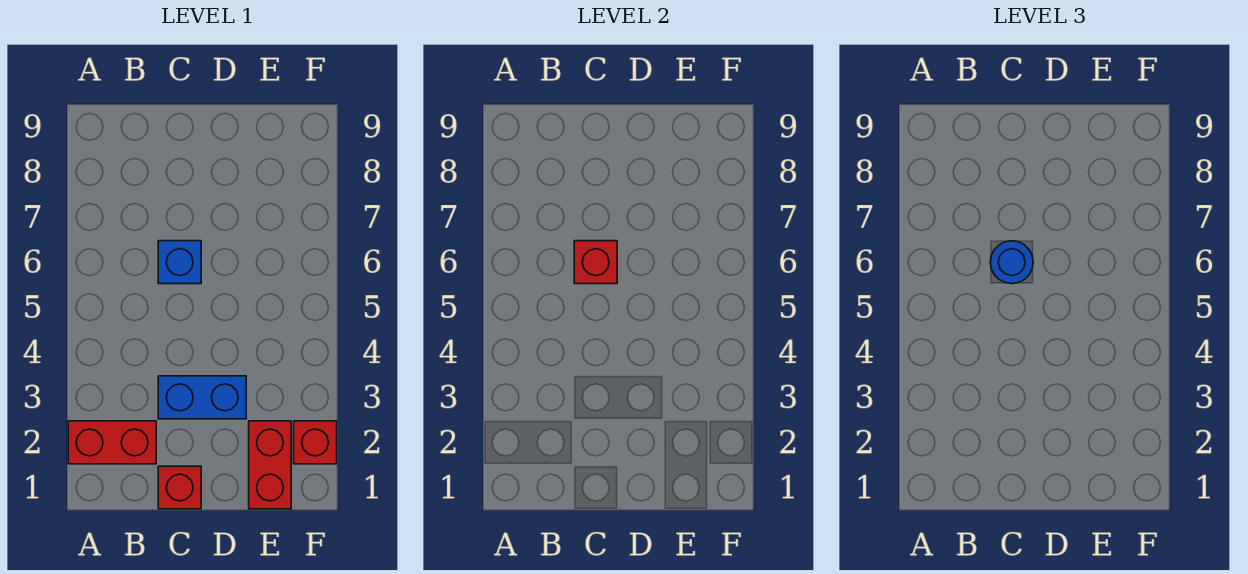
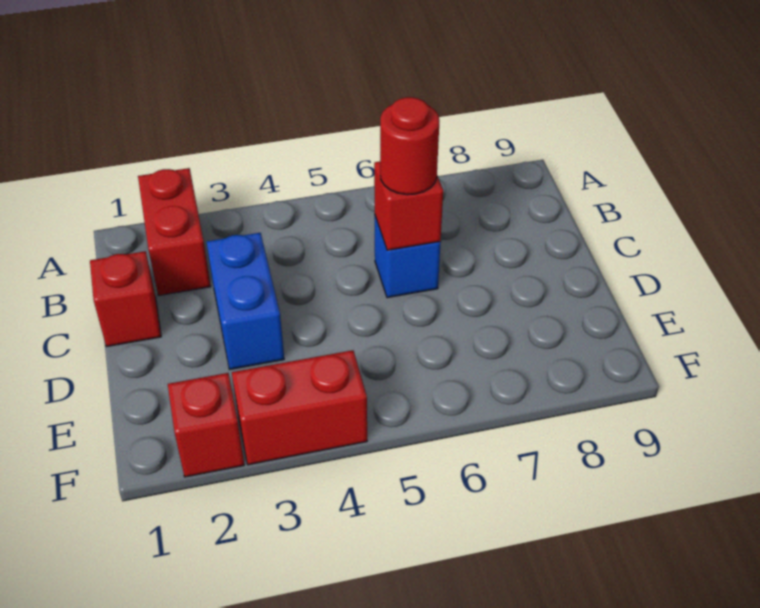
blue 1x1 round brick [990,241,1033,284] -> red 1x1 round brick [380,97,439,195]
red 1x2 brick [249,421,291,509] -> red 1x2 brick moved to [232,350,367,465]

